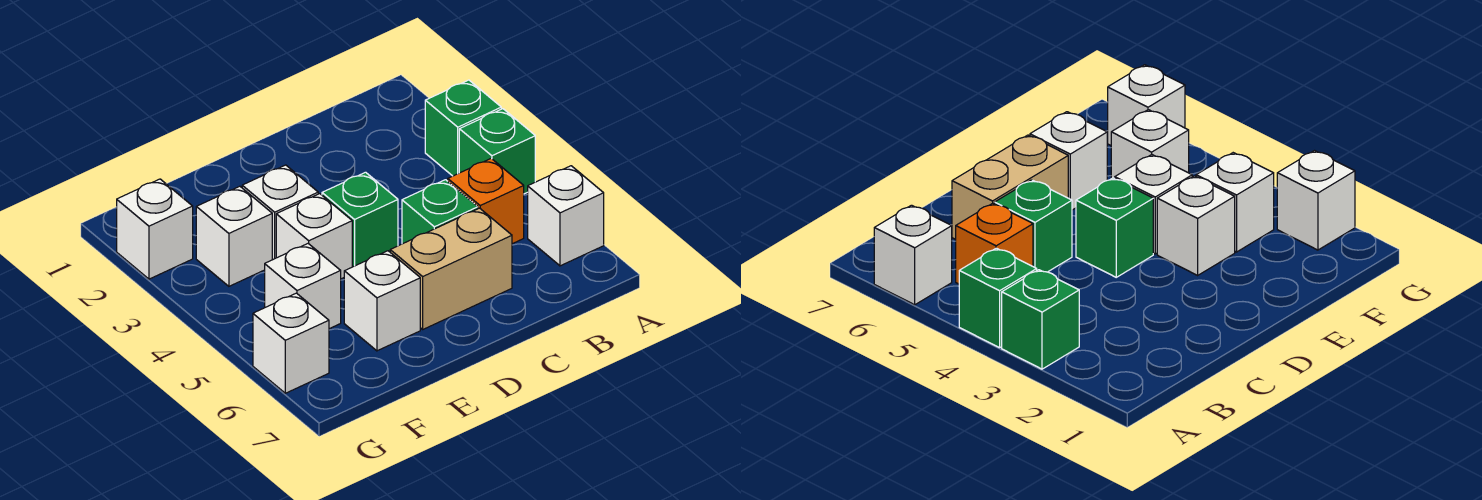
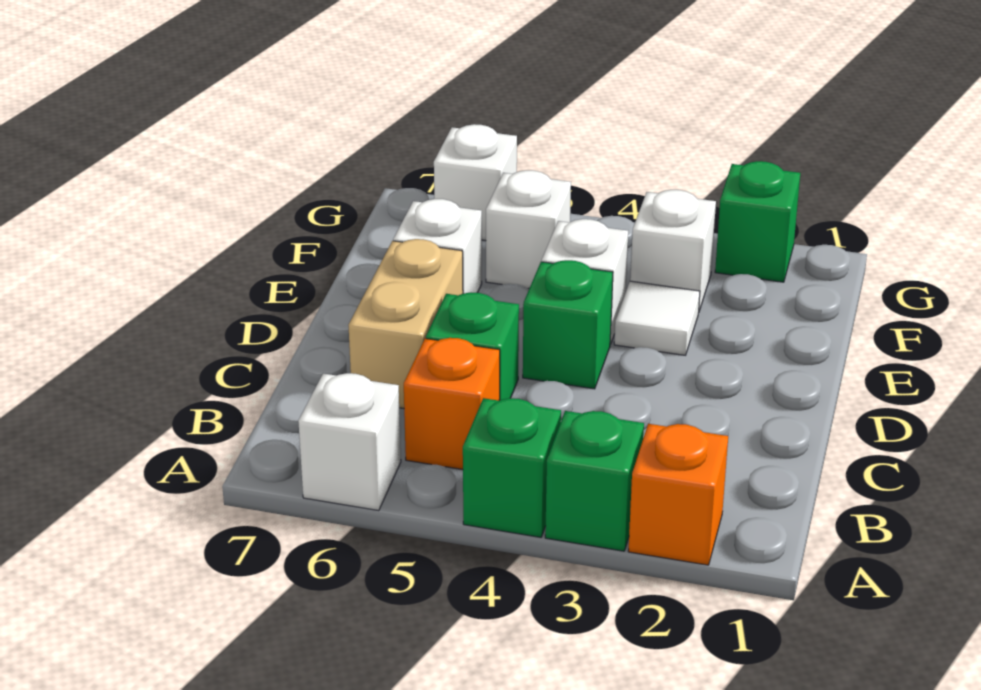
none -> orange 1x1 brick [628,424,728,565]
white 1x1 brick [242,165,318,260] -> white 1x1 tile [614,281,700,355]
white 1x1 brick [117,179,193,279] -> green 1x1 brick [715,161,800,282]

